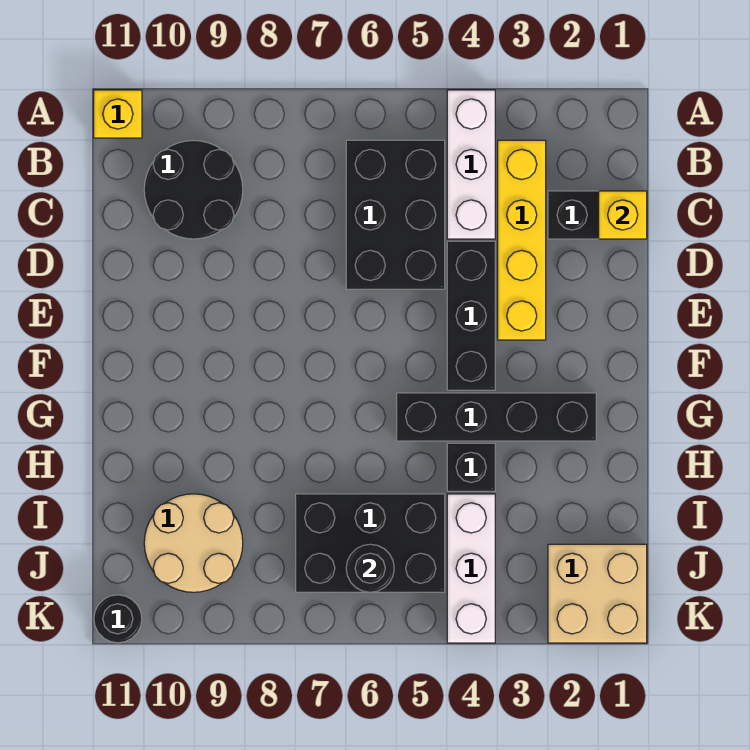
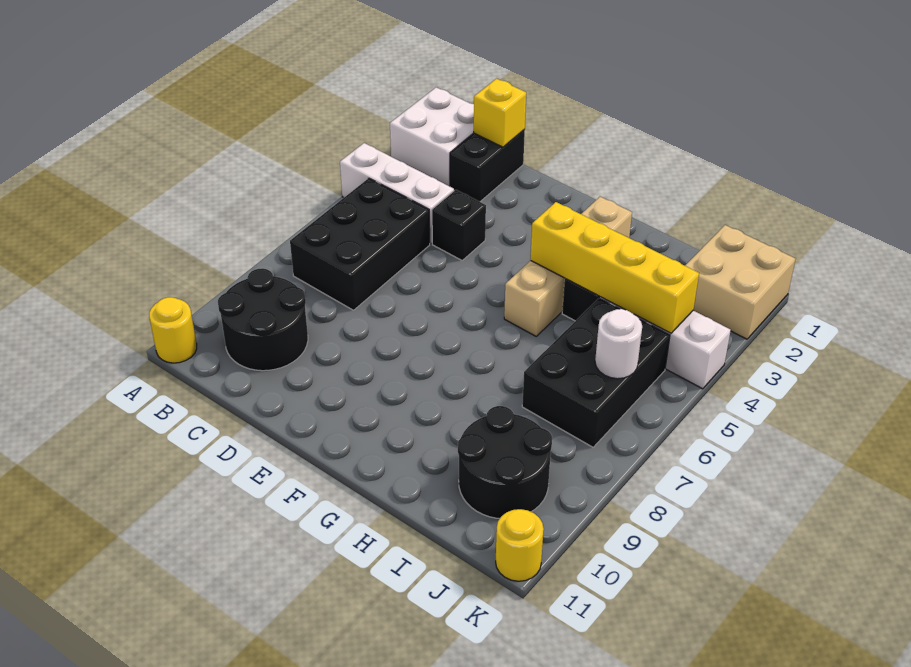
none -> white 2x2 brick [390,87,474,186]
yellow 1x1 brick [94,90,142,138] -> yellow 1x1 round brick [149,297,197,363]
yellow 1x4 brick [498,140,546,340] -> yellow 1x4 brick moved to [530,202,699,333]
black 2x3 brick [346,140,445,289] -> black 2x3 brick turned to [290,178,430,310]
black 1x3 brick [447,241,495,390] -> black 1x1 brick [432,190,486,260]
black 1x4 brick [397,393,596,441] -> tan 1x4 brick [504,197,632,336]
tan 2x2 round brick [144,494,243,592] -> black 2x2 round brick [458,406,552,519]
black 1x1 round brick [346,544,394,592] -> white 1x1 round brick [595,309,642,379]
black 1x1 round brick [94,595,142,643] -> yellow 1x1 round brick [496,509,544,581]

